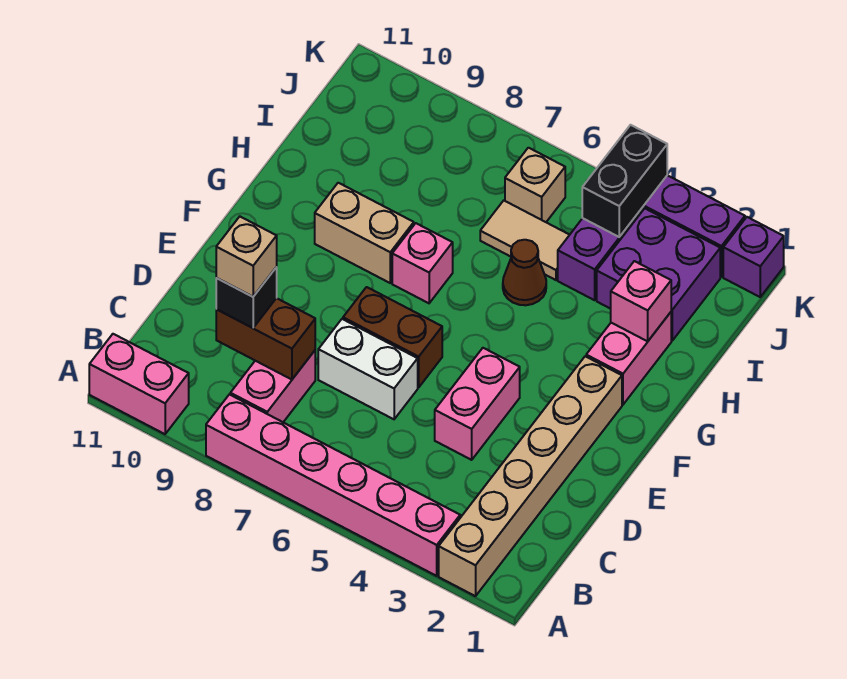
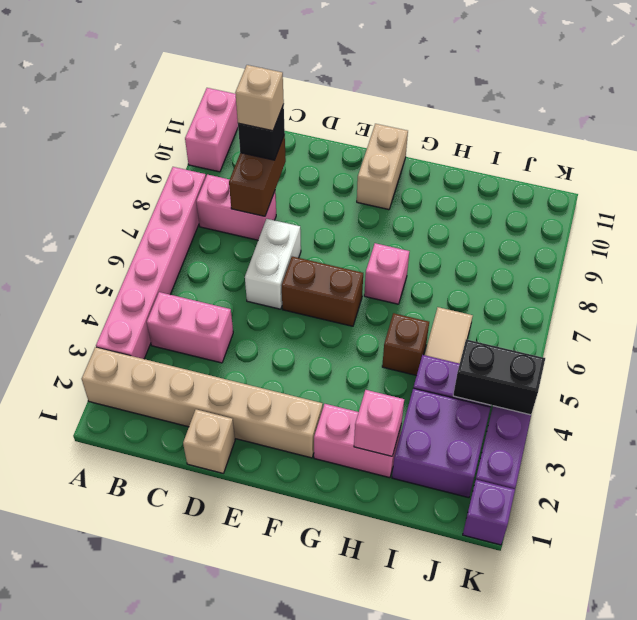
pink 1x2 brick [435,348,520,460] -> pink 1x2 brick moved to [147,292,233,363]
brown 1x2 brick [343,287,442,387] -> brown 1x2 brick turned to [282,257,363,326]
tan 1x2 brick [315,183,414,283] -> tan 1x2 brick moved to [357,124,408,210]
brown 1x1 cone [503,240,546,305] -> brown 1x1 brick [382,313,429,376]
tan 1x1 brick [505,148,565,222] -> tan 1x1 brick moved to [183,409,235,473]

